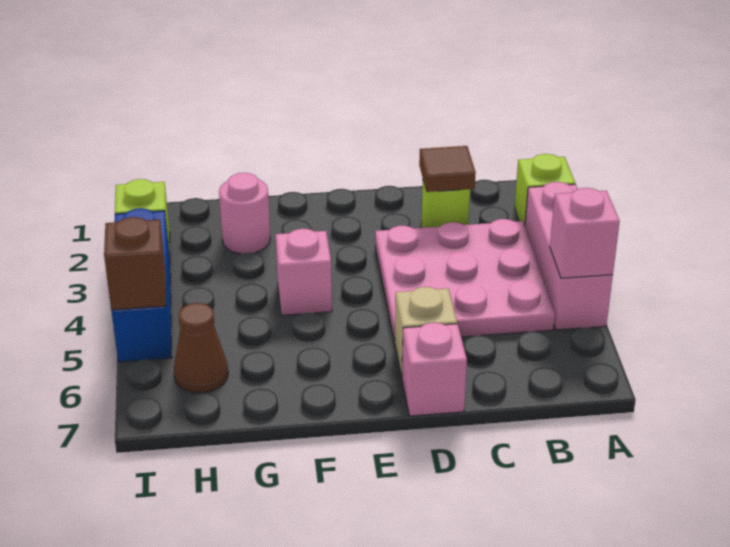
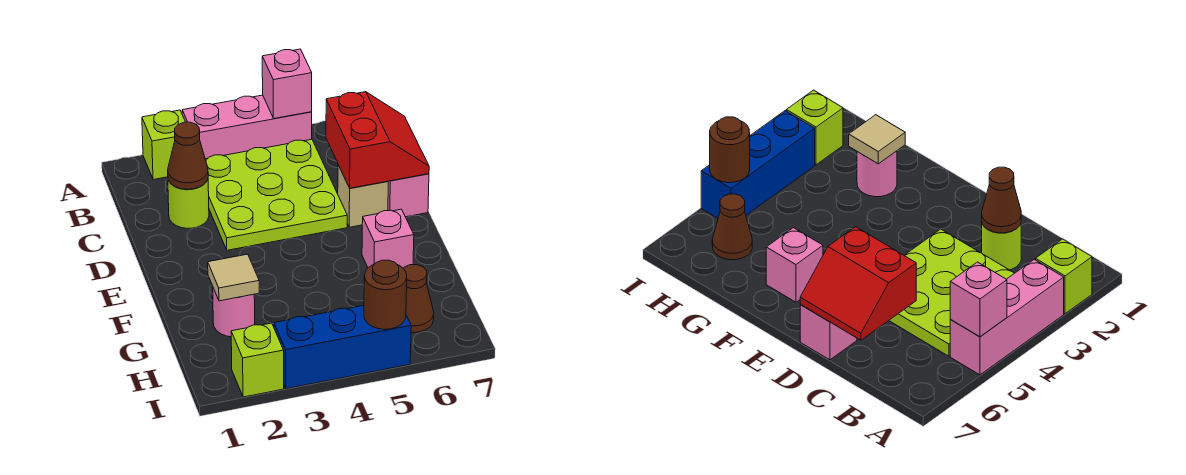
pink 3x3 plate [375,219,555,341] -> lime 3x3 plate [205,139,347,250]
brown 1x1 tile [419,146,476,192] -> brown 1x1 cone [168,122,208,189]
none -> red 2x2 slope [326,92,429,188]
pink 1x1 brick [276,229,332,315] -> pink 1x1 brick moved to [362,209,414,268]
none -> tan 1x1 tile [208,254,259,301]
brown 1x1 brick [104,217,166,310] -> brown 1x1 round brick [364,260,407,329]

